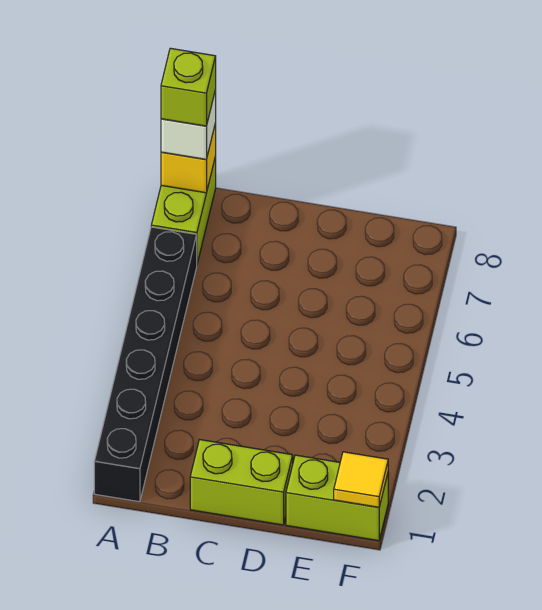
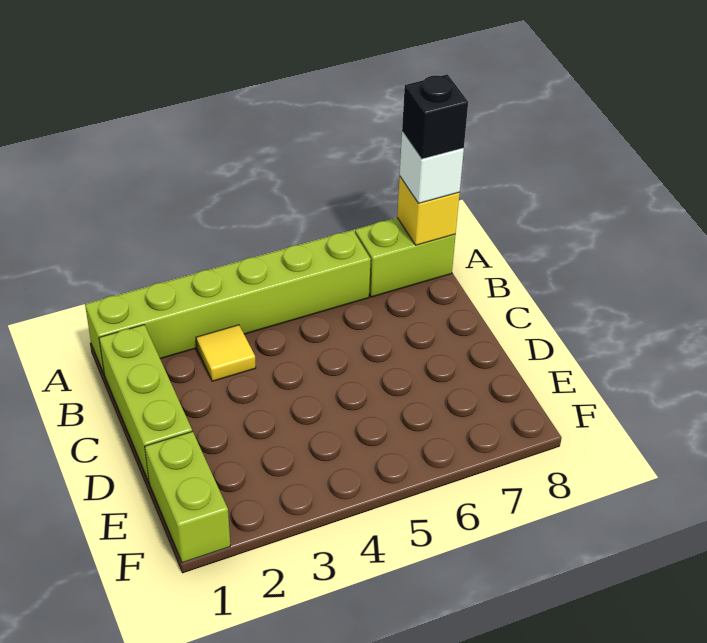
black 1x6 brick [94,227,197,502] -> lime 1x6 brick [85,230,371,375]
lime 1x1 brick [161,48,216,126] -> black 1x1 brick [402,74,468,159]
lime 1x2 brick [190,440,293,525] -> lime 1x3 brick [99,325,192,482]
yellow 1x1 tile [334,452,388,507] -> yellow 1x1 tile moved to [196,325,256,381]

